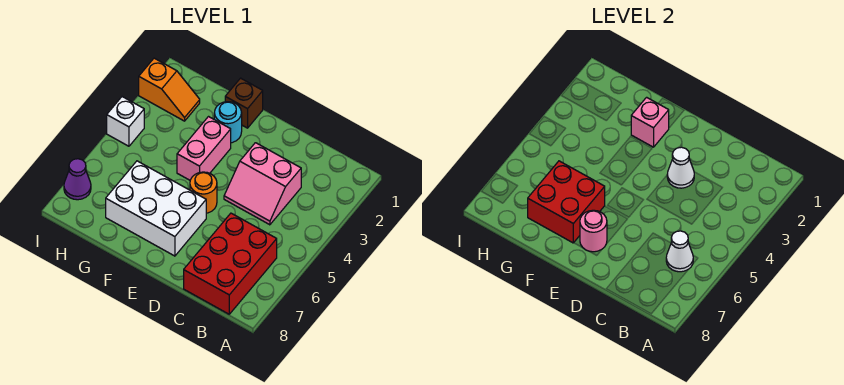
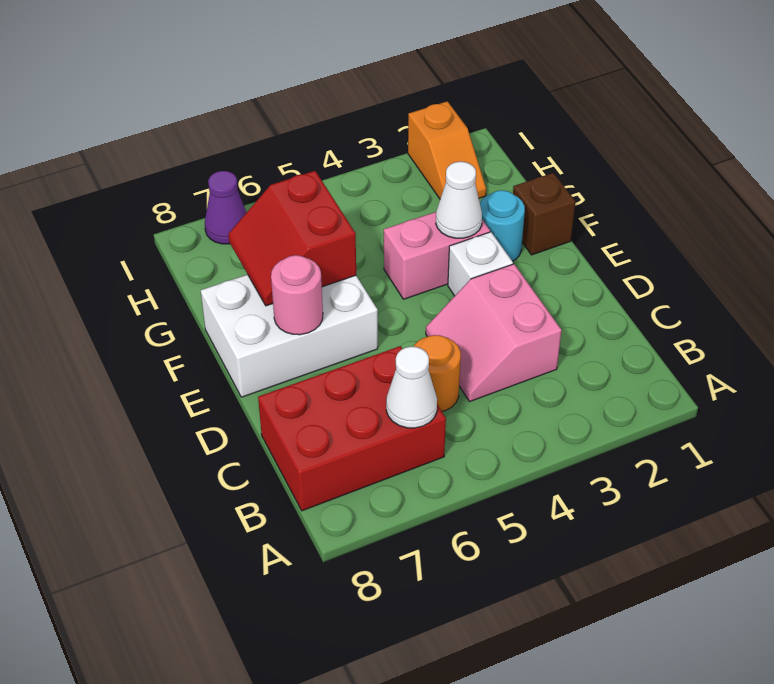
white 1x1 cone [667,147,694,188] -> white 1x1 cone moved to [436,162,482,238]
orange 1x1 round brick [190,172,217,213] -> orange 1x1 round brick moved to [413,335,461,411]
white 2x3 brick [106,161,206,256] -> white 2x3 brick turned to [201,275,378,397]
pink 1x1 brick [631,97,669,147] -> none
red 2x2 brick [528,161,605,243] -> red 2x2 slope [228,171,356,306]
white 1x1 brick [107,97,144,146] -> white 1x1 brick moved to [448,232,513,296]

